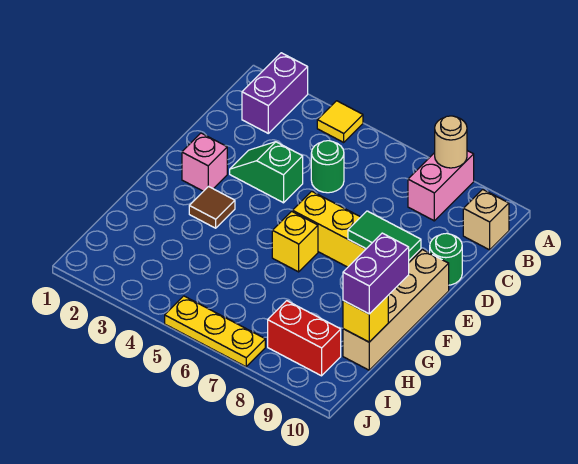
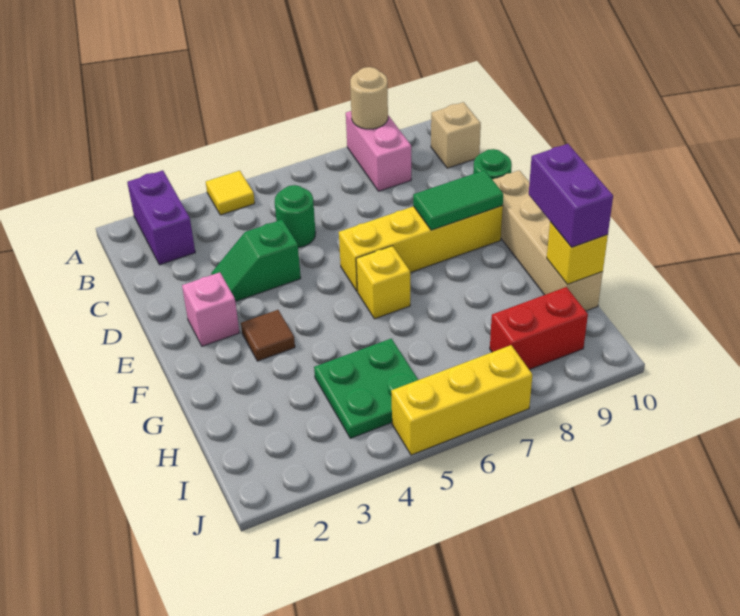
none -> green 2x2 plate [314,339,418,438]
yellow 1x3 plate [165,296,265,367] -> yellow 1x3 brick [391,345,532,455]

